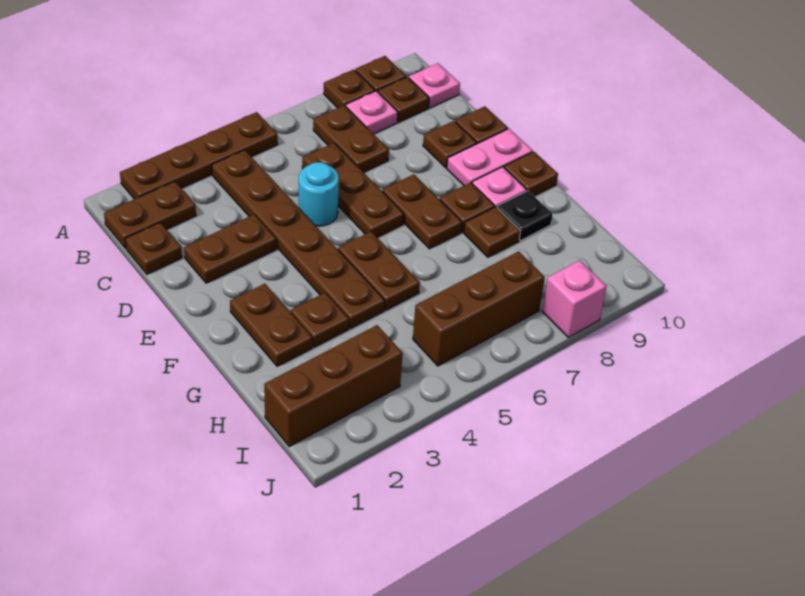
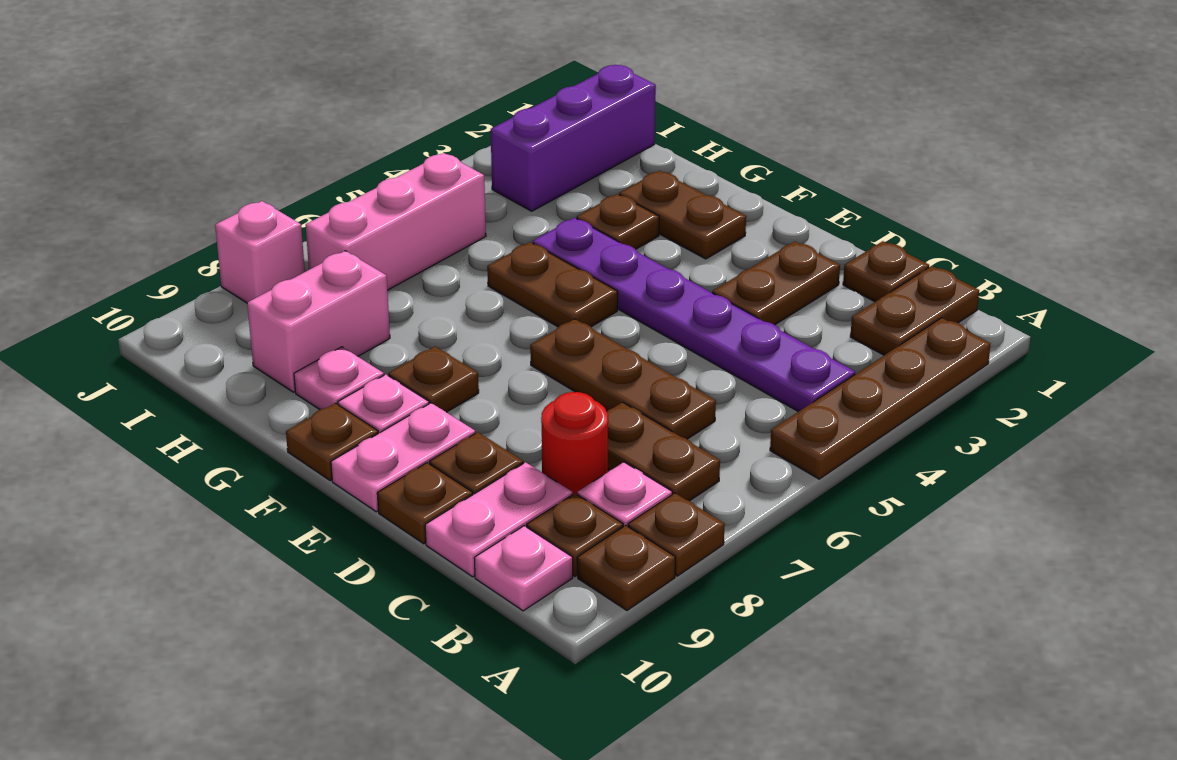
brown 1x6 plate [212,150,385,329] -> purple 1x6 plate [533,218,855,412]
none -> red 1x1 round brick [541,392,608,495]
none -> pink 1x2 plate [425,462,572,577]
cyan 1x1 round brick [299,162,339,226] -> none
brown 1x2 plate [382,174,462,249] -> none
brown 1x1 plate [464,207,520,257] -> none
black 1x1 plate [497,191,553,240] -> pink 1x1 plate [294,347,384,410]
none -> pink 1x2 brick [247,251,390,392]
brown 1x3 brick [264,325,403,447] -> purple 1x3 brick [491,65,656,211]
brown 1x3 brick [413,251,545,366] -> pink 1x3 brick [306,153,486,290]

